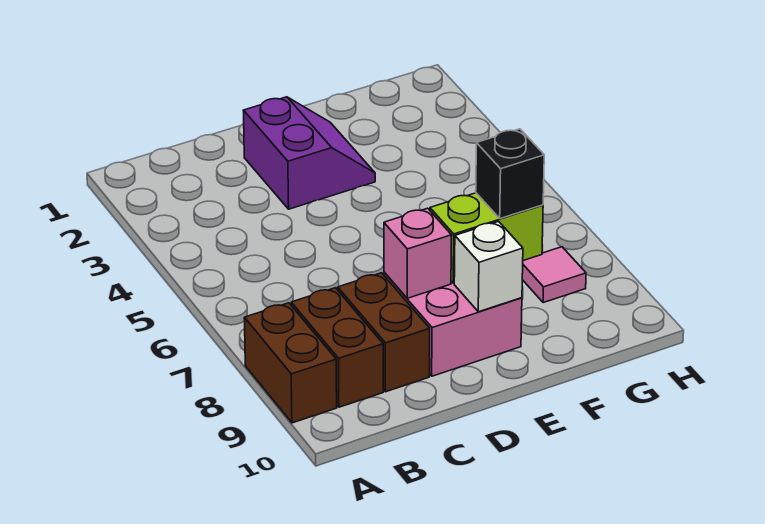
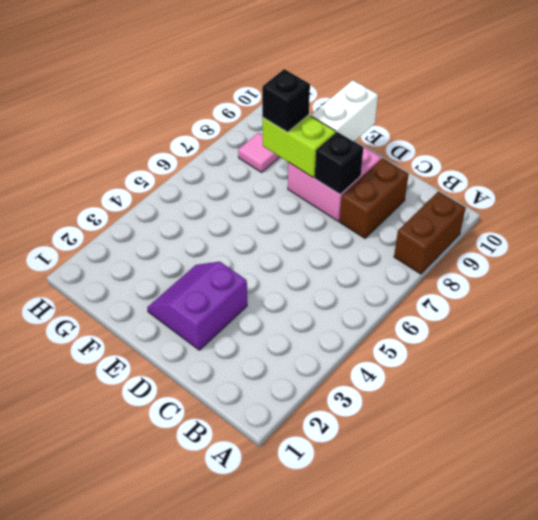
brown 1x2 brick [291,288,383,407] -> none
pink 1x1 brick [384,208,452,298] -> black 1x1 brick [315,132,363,194]
white 1x1 brick [454,221,523,312] -> white 1x2 brick [311,80,378,141]

